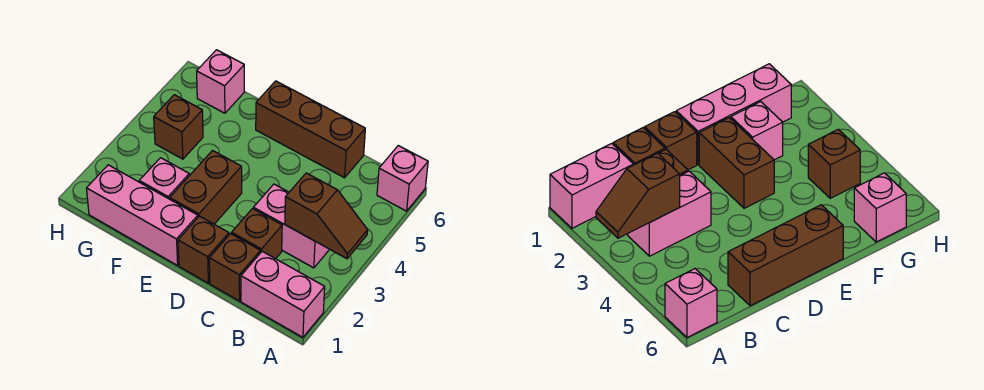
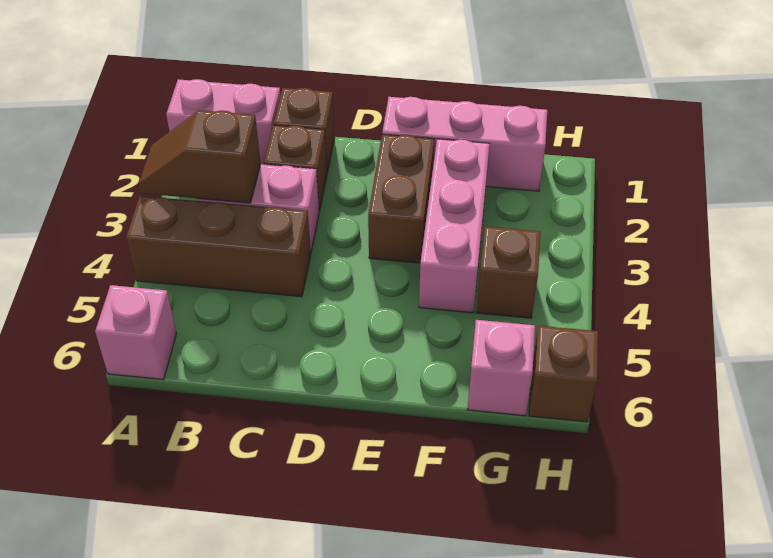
brown 1x3 brick [256,81,365,178] -> brown 1x3 brick moved to [126,196,311,297]
brown 1x1 brick [178,216,229,283] -> brown 1x1 brick moved to [529,326,598,422]
pink 1x1 brick [139,158,189,199] -> pink 1x3 brick [419,139,490,313]

